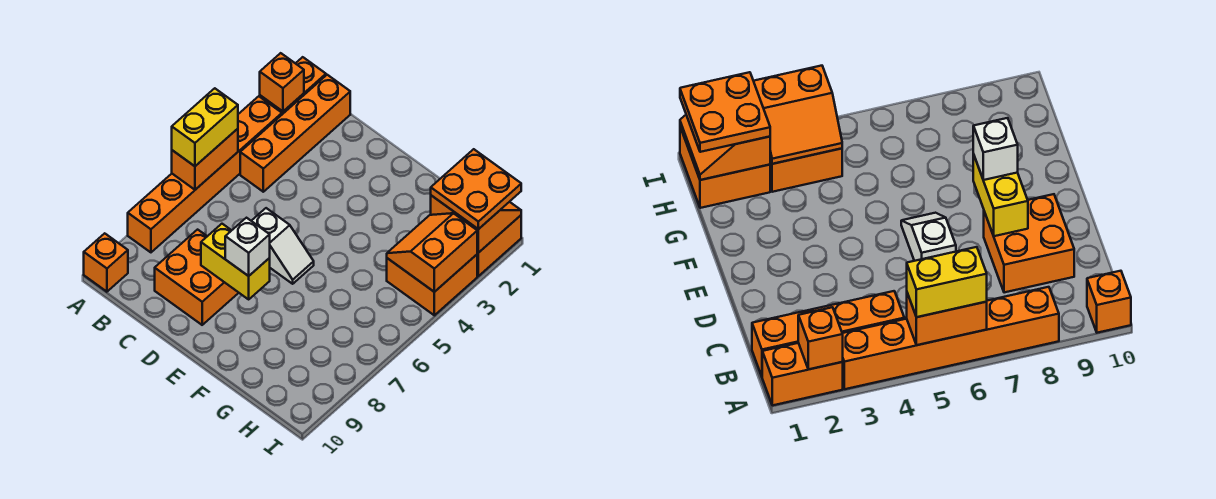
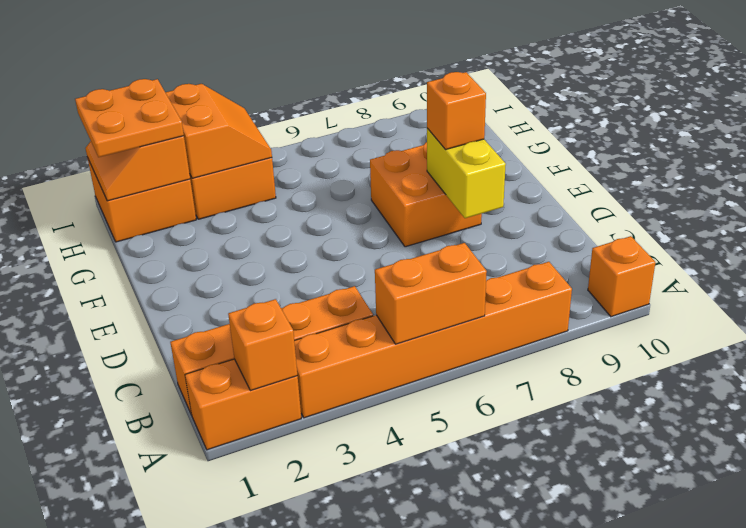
yellow 1x2 brick [172,88,238,166] -> none
orange 2x2 brick [155,230,239,325] -> orange 2x2 brick moved to [370,142,482,247]
white 1x2 slope [252,208,314,284] -> none
white 1x1 brick [225,218,270,276] -> orange 1x1 brick [427,72,486,150]
orange 2x2 slope [387,213,477,292] -> orange 2x2 slope turned to [165,84,272,178]

